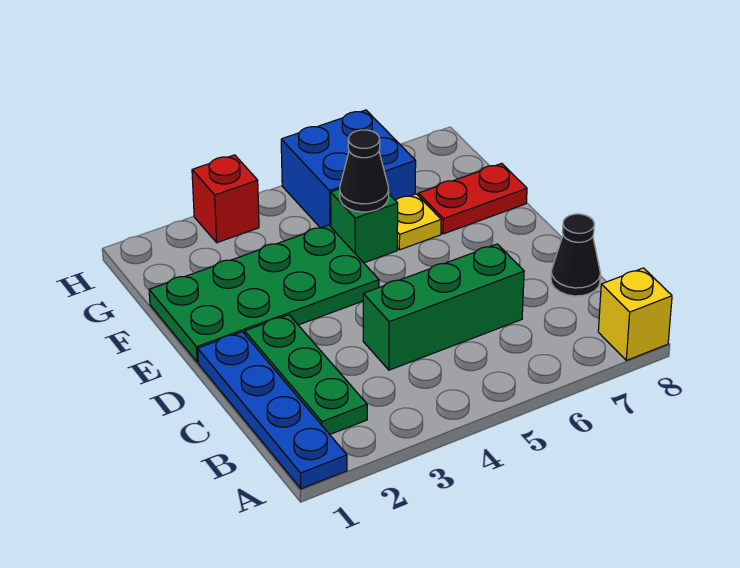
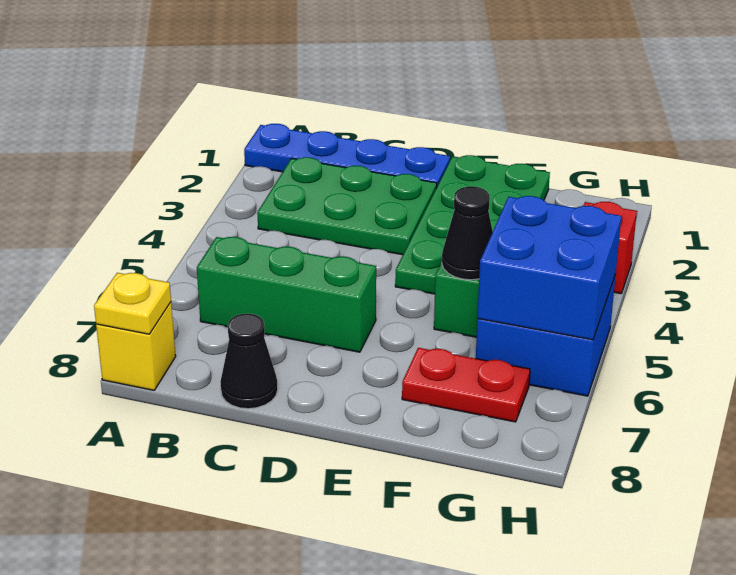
green 1x3 plate [245,315,367,434] -> green 2x3 plate [257,157,437,255]
green 1x3 brick [363,244,524,370] -> green 1x3 brick turned to [197,237,376,352]
yellow 1x1 plate [395,194,441,250] -> yellow 1x1 plate moved to [94,273,171,334]
red 1x2 plate [418,163,527,234] -> red 1x2 plate turned to [402,348,530,422]
none -> blue 2x2 brick [477,196,621,340]

